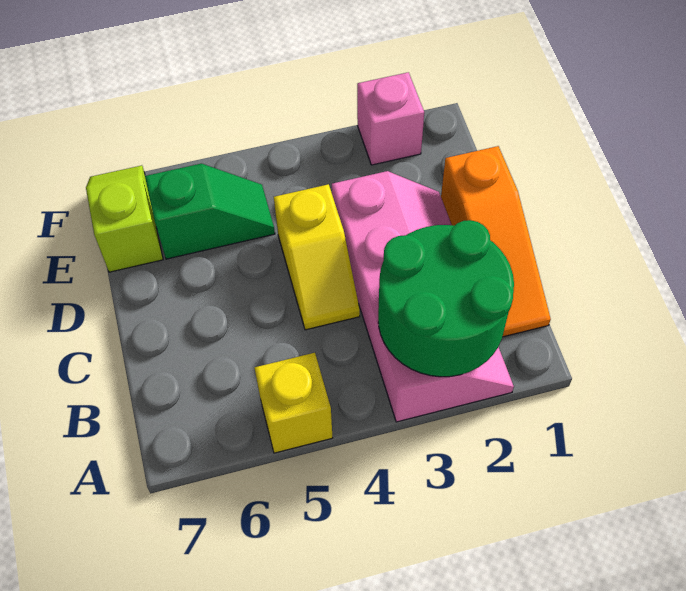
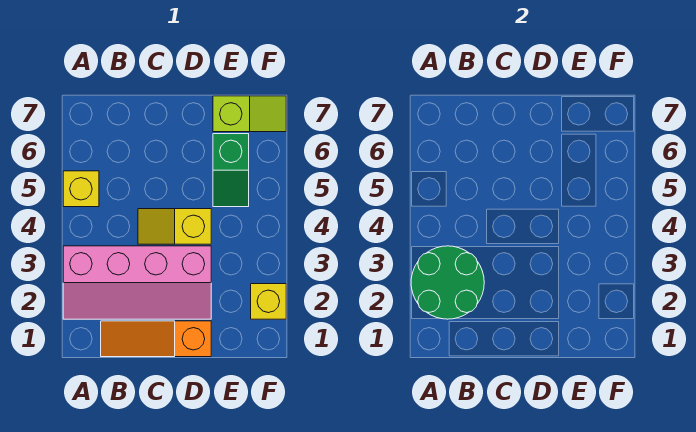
pink 1x1 brick [357,72,424,165] -> yellow 1x1 brick [251,284,286,319]

